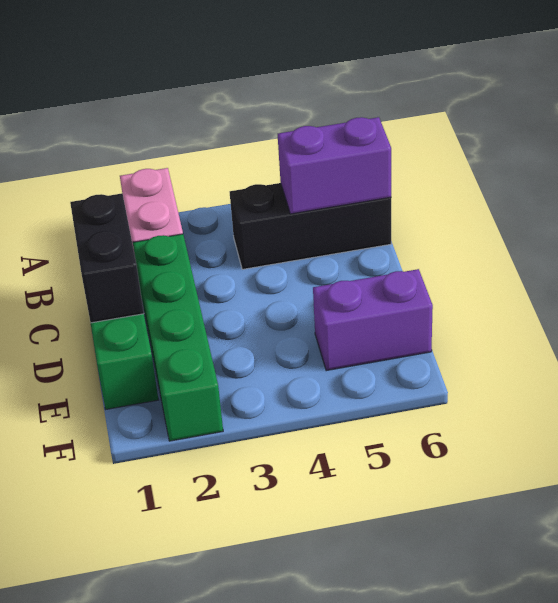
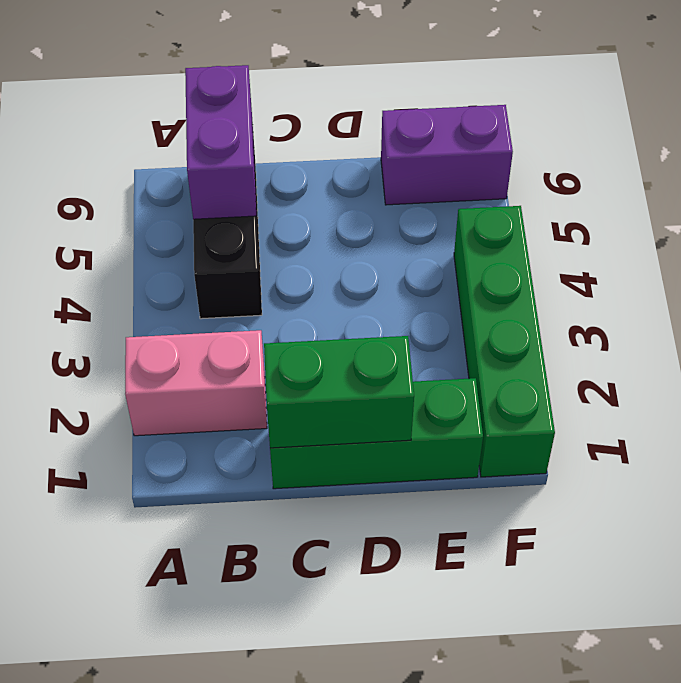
black 1x2 brick [70,193,144,323] -> green 1x2 brick [264,336,414,448]
green 1x4 brick [133,234,223,441] -> green 1x4 brick turned to [454,206,555,477]
purple 1x2 brick [313,269,433,371] -> purple 1x2 brick turned to [381,105,513,205]

